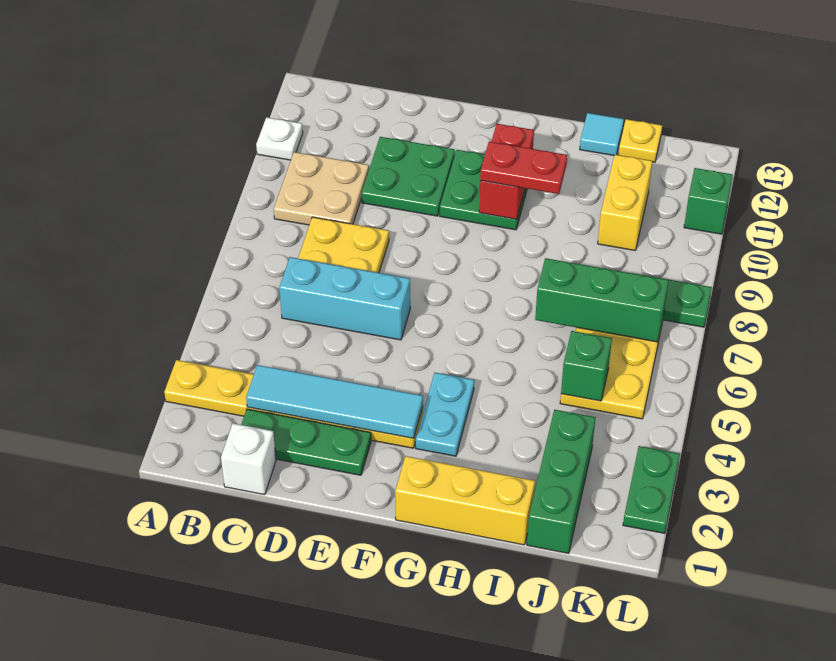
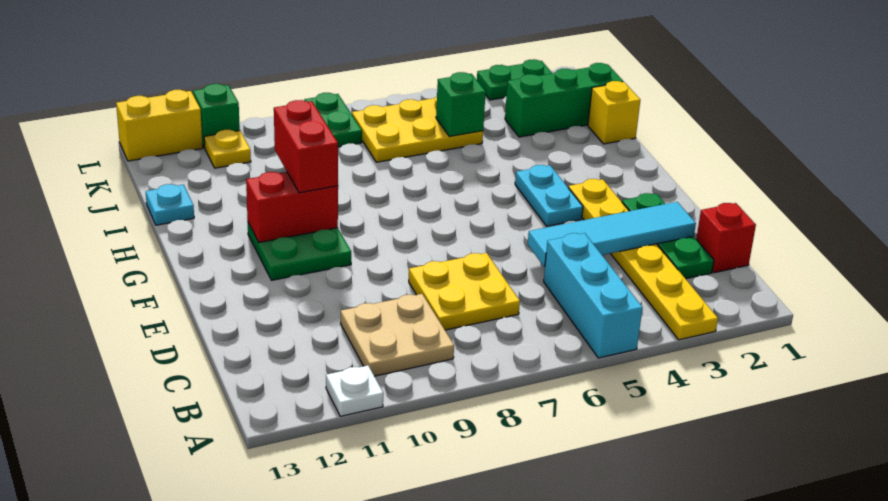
white 1x1 brick [221,423,276,495] -> red 1x1 brick [696,203,756,273]
cyan 1x4 tile [246,365,423,438] -> cyan 1x4 tile turned to [528,202,696,267]
cyan 1x3 brick [279,257,410,340] -> cyan 1x3 brick moved to [544,233,643,358]
green 2x2 plate [362,137,455,216] -> none
yellow 1x3 brick [395,456,535,545] -> yellow 1x1 brick [588,81,640,144]
cyan 1x2 plate [416,373,474,456] -> cyan 1x2 plate turned to [515,165,583,226]
red 1x2 plate [480,142,567,194] -> red 1x2 brick [274,100,338,193]
green 1x3 brick [535,258,668,342] -> none
cyan 1x1 tile [580,113,624,155] -> cyan 1x1 plate [146,184,194,225]
yellow 1x2 brick [598,155,652,250] -> yellow 1x2 brick moved to [116,90,203,161]
yellow 1x1 plate [618,119,662,162] -> yellow 1x1 plate moved to [204,130,251,168]

